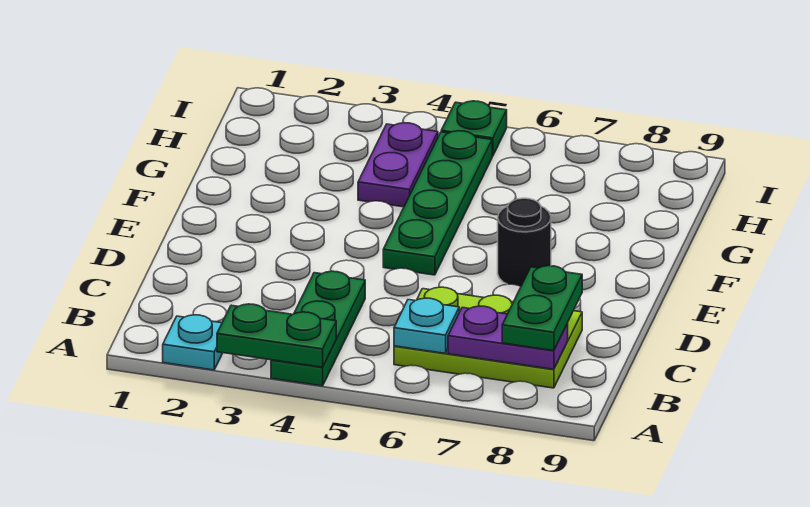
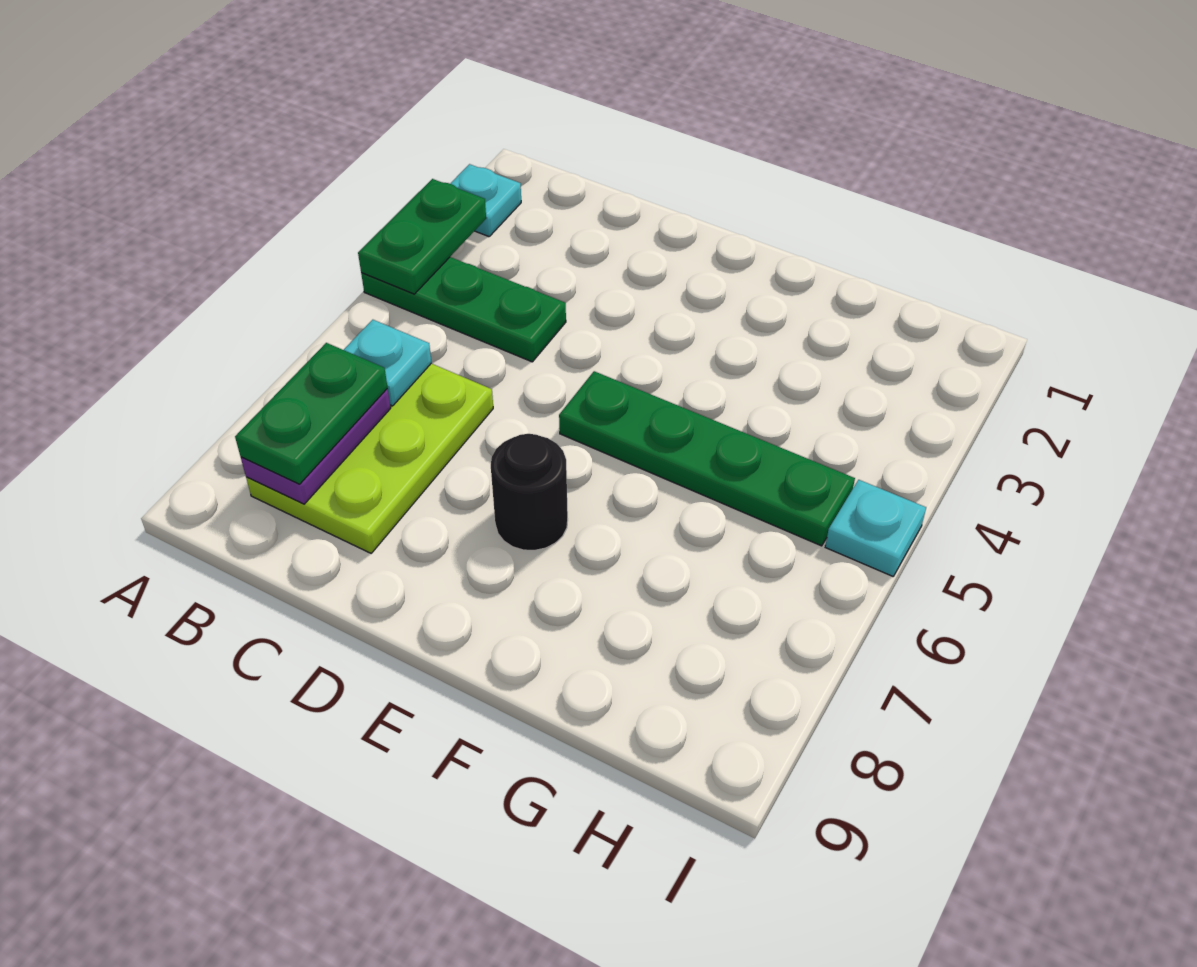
green 1x2 plate [502,266,582,351] -> green 1x2 plate turned to [235,343,388,484]
purple 1x2 plate [358,123,438,207] -> none
green 1x1 plate [441,101,507,156] -> cyan 1x1 plate [825,480,926,576]

